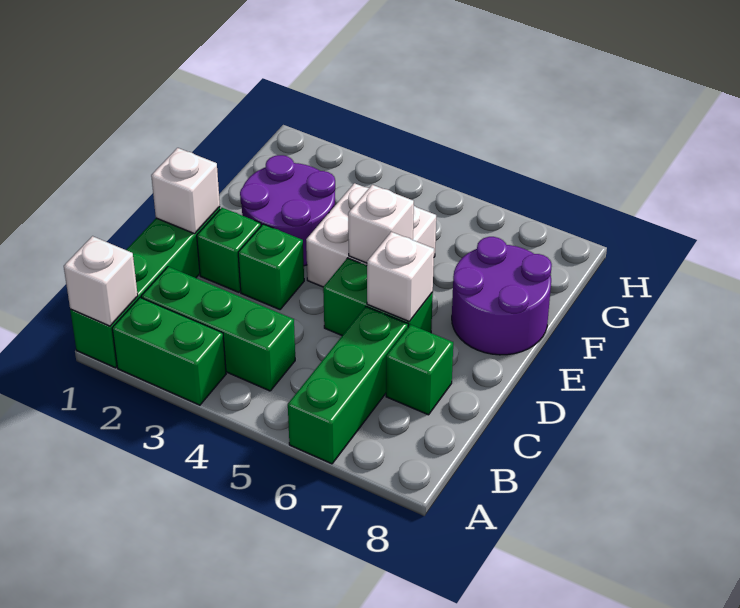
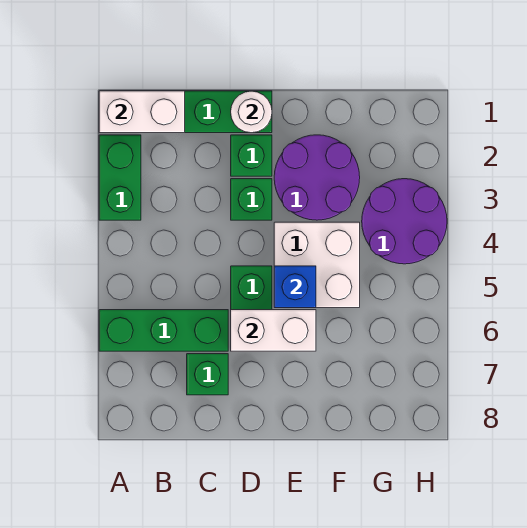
white 1x1 brick [64,236,138,326] -> white 1x2 brick [99,91,185,133]
green 1x3 brick [141,267,295,391] -> none
white 1x1 brick [151,148,220,234] -> white 1x1 round brick [231,91,272,133]
white 1x1 brick [367,232,434,322] -> white 1x2 brick [231,310,316,351]
white 1x1 brick [348,185,414,263] -> blue 1x1 brick [274,266,316,308]
purple 2x2 round brick [452,237,552,355] -> purple 2x2 round brick moved to [362,179,447,264]

